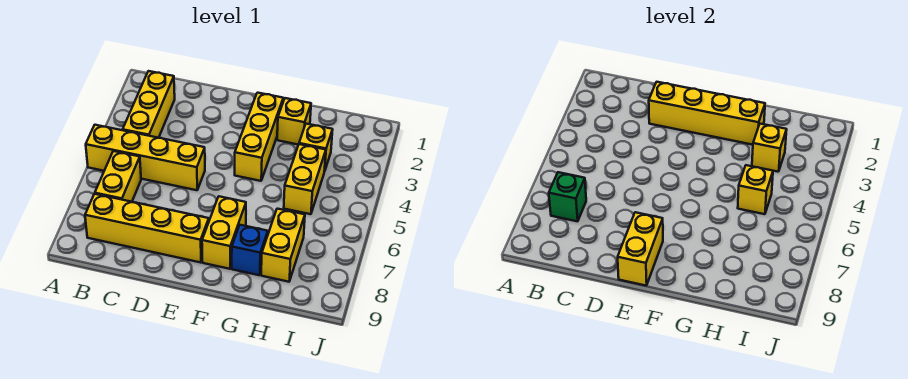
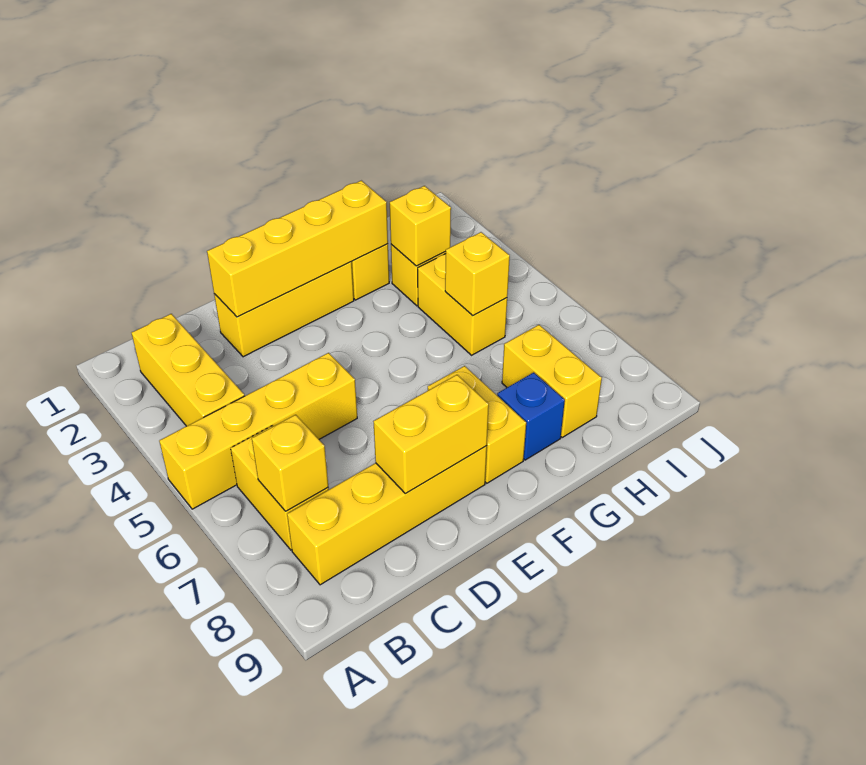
green 1x1 brick [549,172,586,221] -> yellow 1x1 brick [252,415,328,511]
yellow 1x2 brick [618,212,663,286] -> yellow 1x2 brick turned to [373,375,489,493]
yellow 1x3 brick [235,93,283,181] -> yellow 1x3 brick turned to [214,262,354,357]

